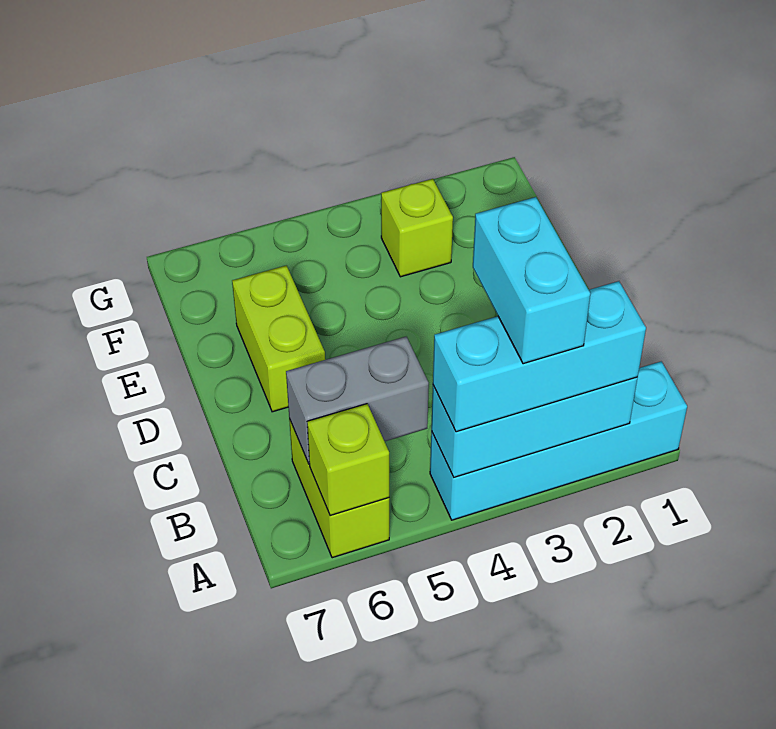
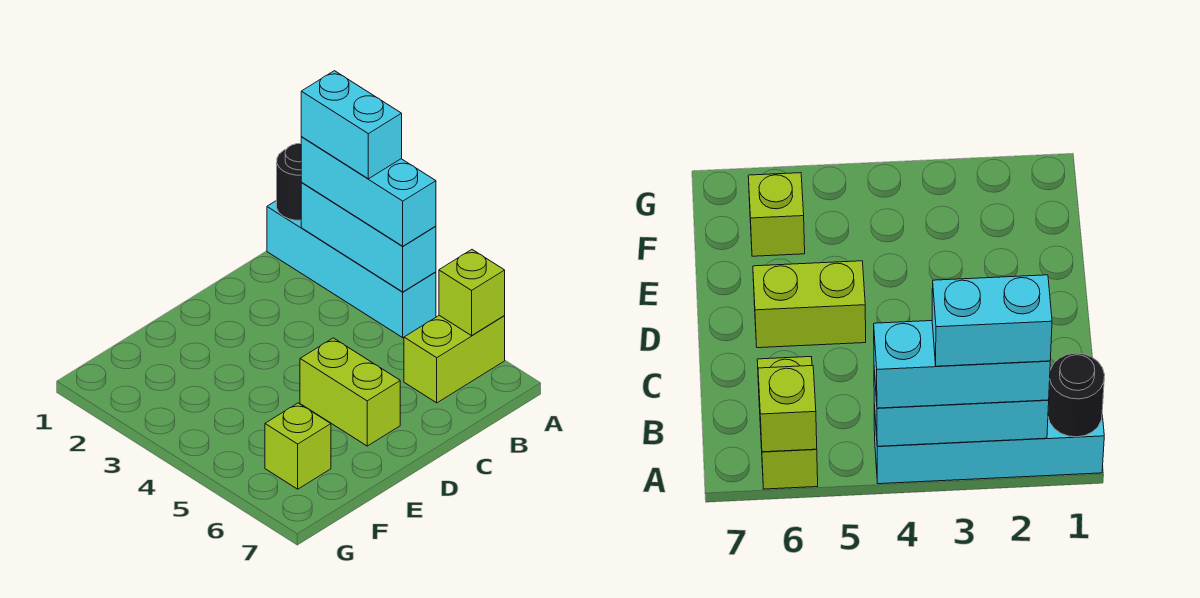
none -> black 1x1 round brick [277,144,301,220]
cyan 1x2 brick [473,197,590,364] -> cyan 1x2 brick turned to [301,71,402,179]
grey 1x2 brick [286,337,429,464] -> none
lime 1x2 brick [232,265,325,412] -> lime 1x2 brick turned to [300,338,400,446]
lime 1x1 brick [381,179,453,277] -> lime 1x1 brick moved to [265,403,331,489]

